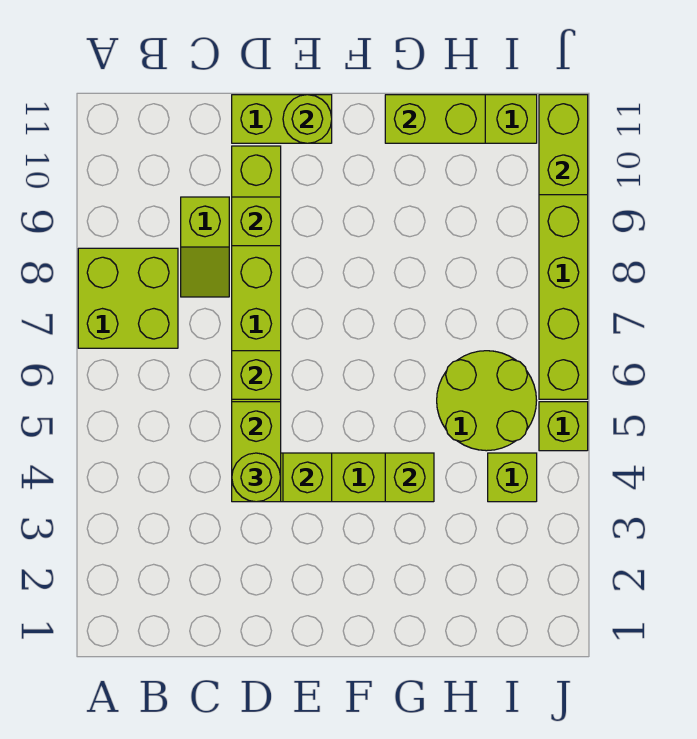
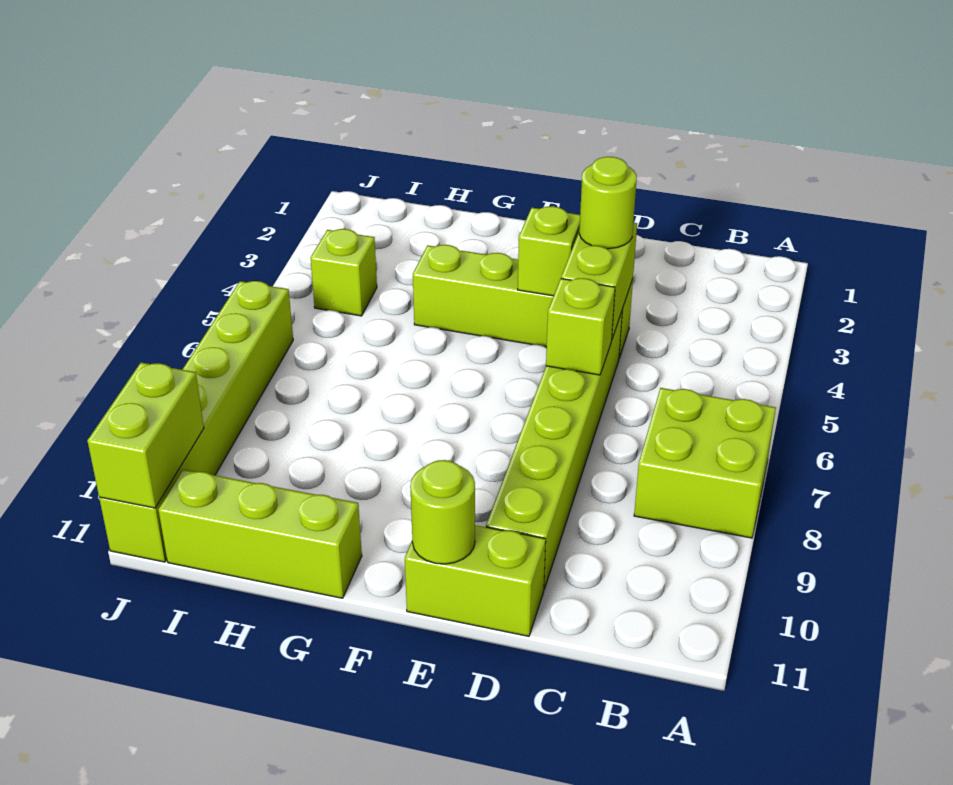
lime 1x2 slope [181,197,229,297] -> none
lime 1x1 brick [232,197,281,246] -> none
lime 1x1 brick [385,453,434,502] -> none
lime 1x2 brick [385,95,485,143] -> none
lime 2x2 round brick [437,351,537,451] -> none
lime 1x1 brick [539,402,588,451] -> none

